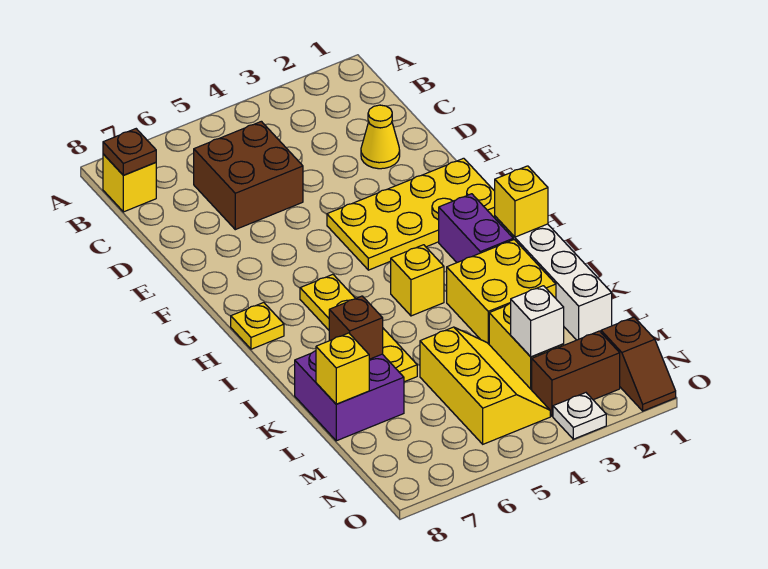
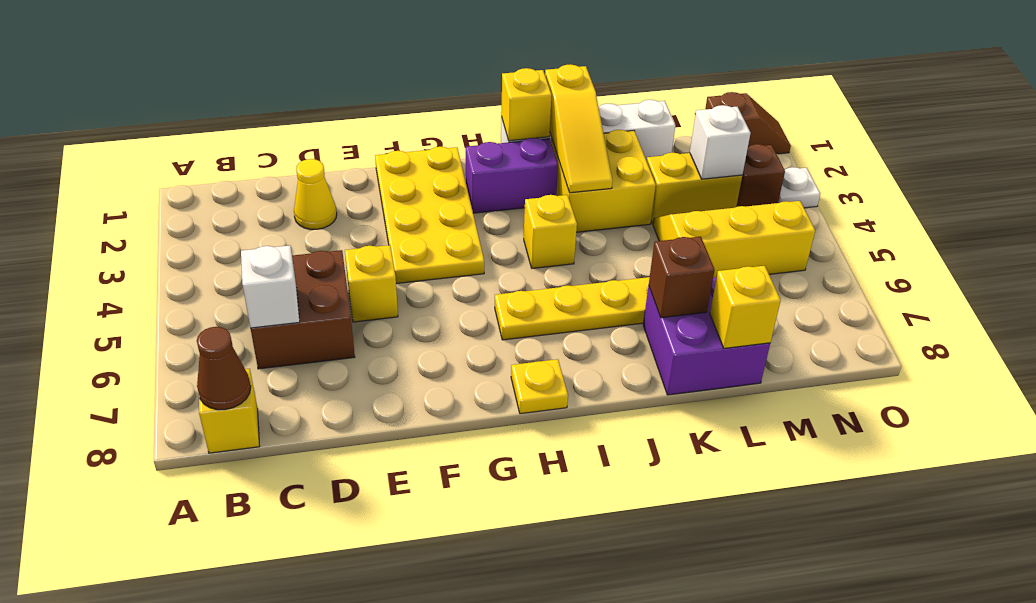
brown 1x1 plate [103,129,156,175] -> brown 1x1 cone [197,327,251,410]
none -> white 1x1 brick [241,245,300,328]
none -> yellow 1x1 brick [345,245,398,322]
none -> yellow 1x3 slope [545,65,613,193]
brown 1x2 brick [532,331,620,416] -> brown 1x1 brick [736,144,785,207]

